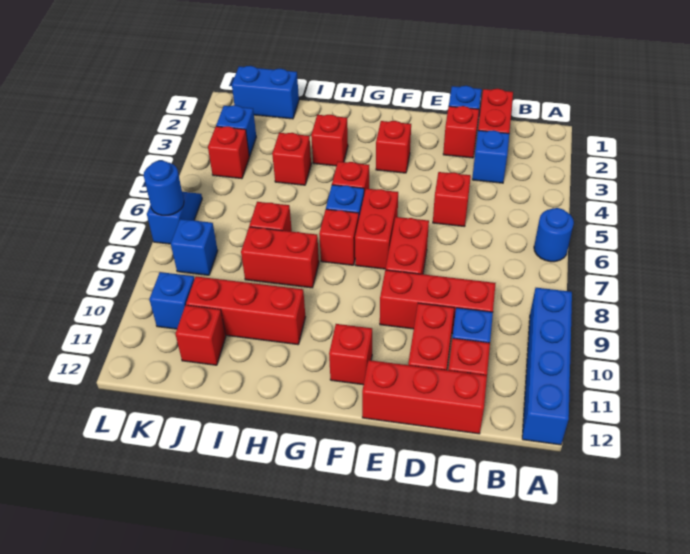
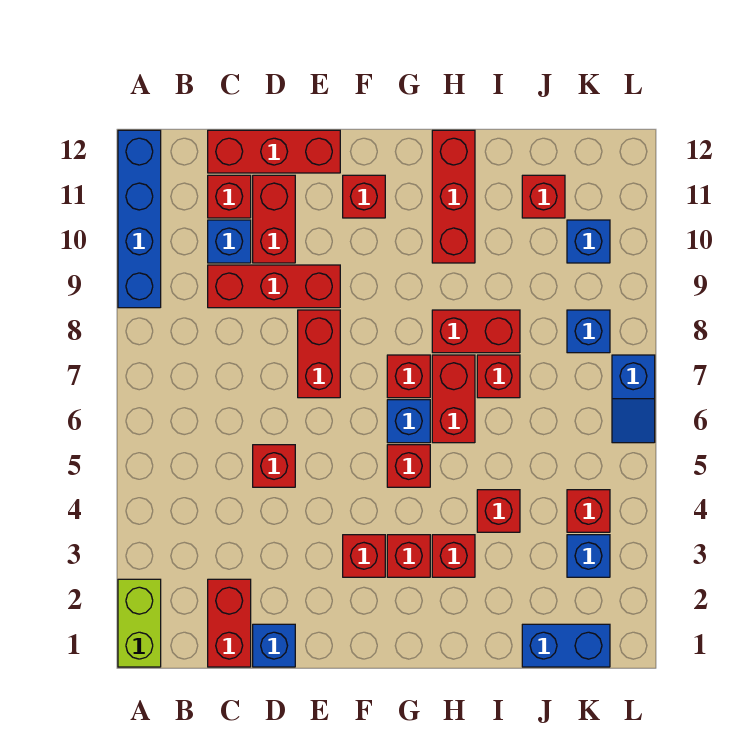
none -> lime 1x2 brick [118,579,161,667]
blue 1x1 round brick [534,208,574,262] -> none
blue 1x1 brick [472,130,509,183] -> none
red 1x1 brick [443,106,479,158] -> red 1x1 brick moved to [387,535,430,577]
red 1x2 brick [355,188,398,269] -> red 1x2 brick moved to [432,355,475,443]
red 1x3 brick [186,276,305,345] -> red 1x3 brick turned to [432,130,475,263]
blue 1x1 round brick [144,161,184,215] -> none

